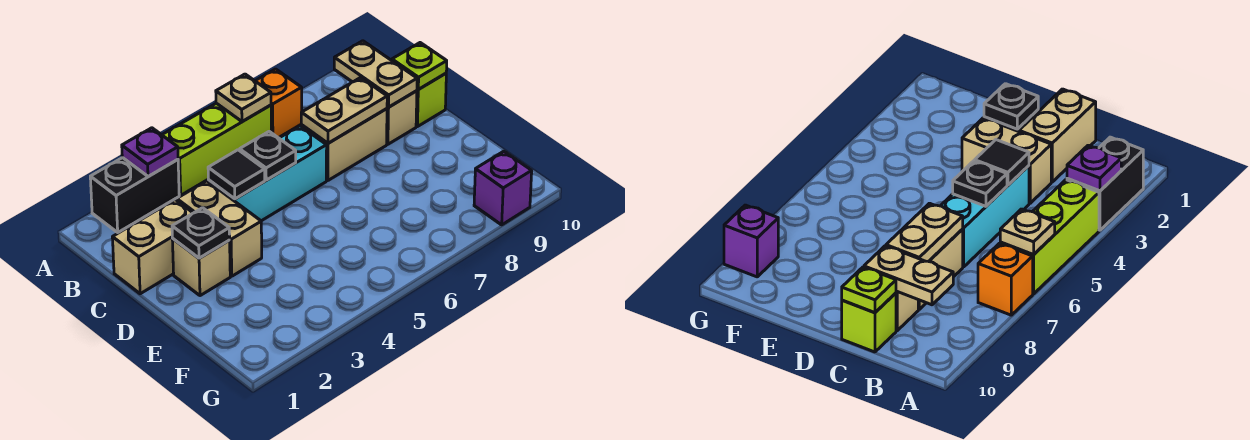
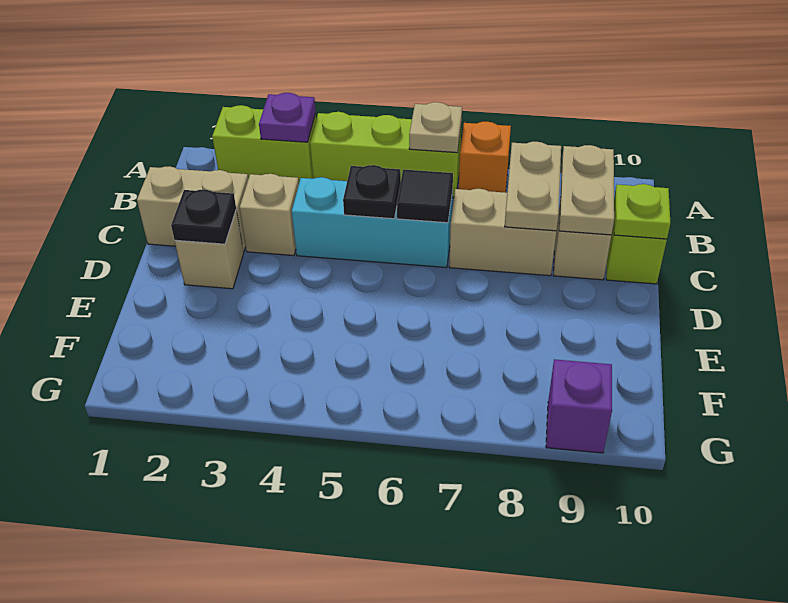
black 1x2 brick [90,158,179,232] -> lime 1x2 brick [212,105,316,182]
tan 1x2 brick [177,181,262,276] -> tan 1x1 brick [240,174,299,256]
black 1x1 tile [208,150,265,199] -> black 1x1 tile moved to [397,169,453,223]
tan 1x2 plate [301,78,387,143] -> tan 1x2 plate turned to [505,142,561,231]

